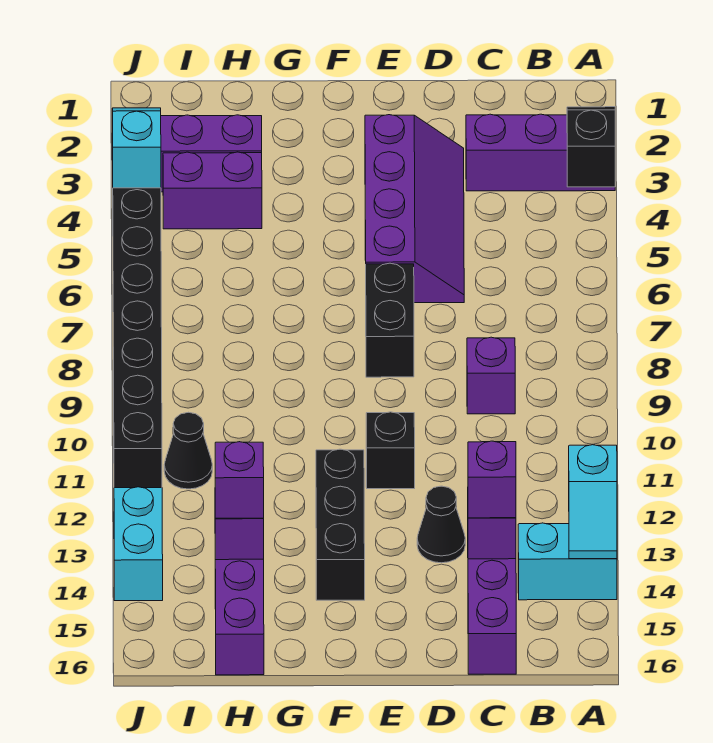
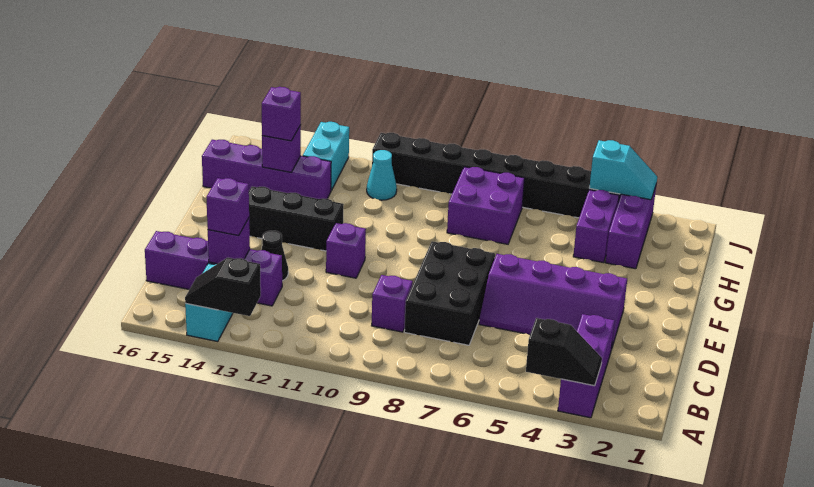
cyan 1x2 slope [569,445,617,559] -> black 1x2 slope [185,258,261,316]
black 1x2 brick [366,263,414,377] -> black 2x3 brick [404,241,495,345]
black 1x1 brick [366,412,415,489] -> purple 1x1 brick [326,223,366,278]
none -> purple 2x2 brick [447,167,525,244]
black 1x1 cone [164,412,212,489] -> cyan 1x1 cone [367,150,397,200]
cyan 1x2 brick [114,487,163,601] -> cyan 1x2 brick turned to [303,122,349,190]

